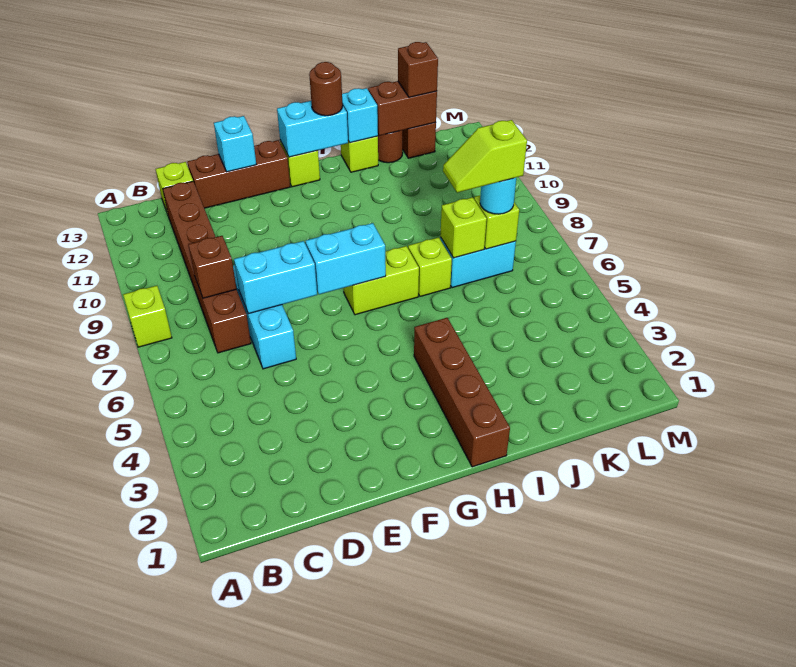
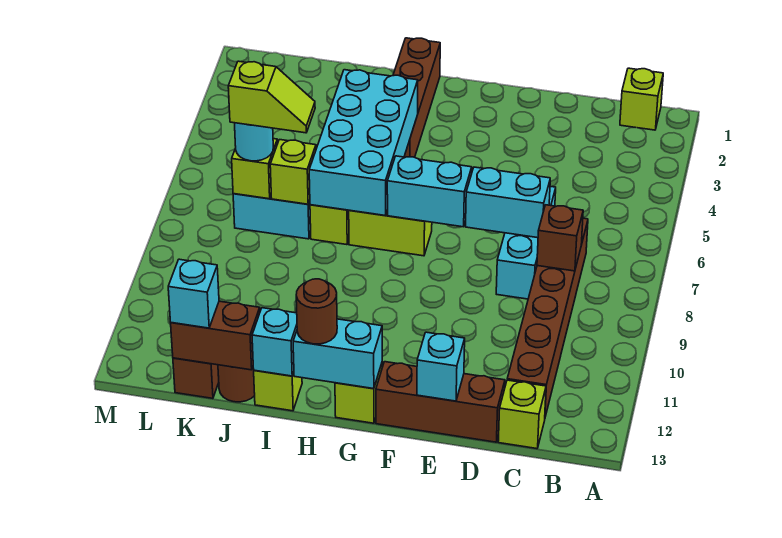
lime 1x1 brick [123,286,172,347] -> lime 1x1 brick moved to [620,68,663,130]
none -> cyan 2x4 brick [309,70,418,215]
brown 1x1 brick [398,42,438,97] -> cyan 1x1 brick [168,259,219,328]

